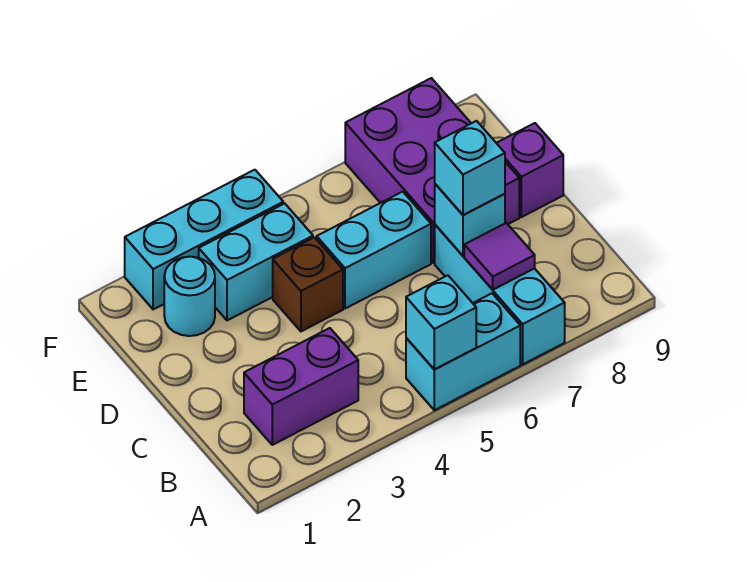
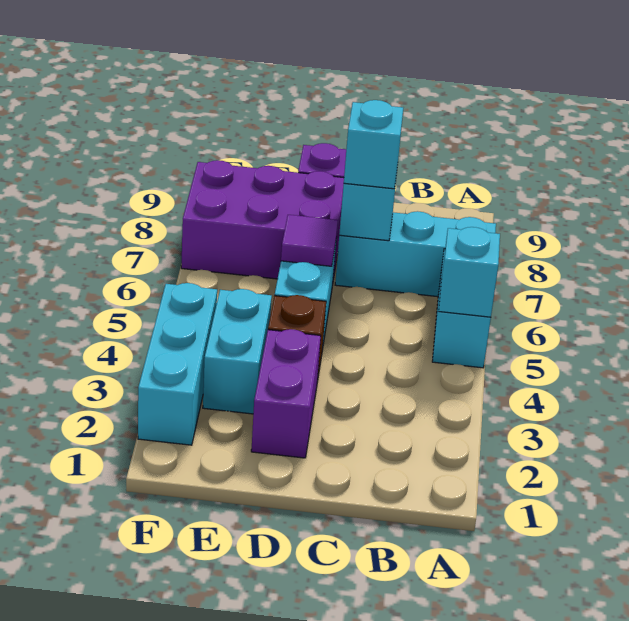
purple 1x2 brick [244,328,358,445] -> purple 1x2 brick moved to [251,329,321,458]
purple 1x1 tile [464,223,535,290] -> purple 1x1 tile moved to [281,215,338,266]
cyan 1x1 round brick [164,257,215,336] -> none

